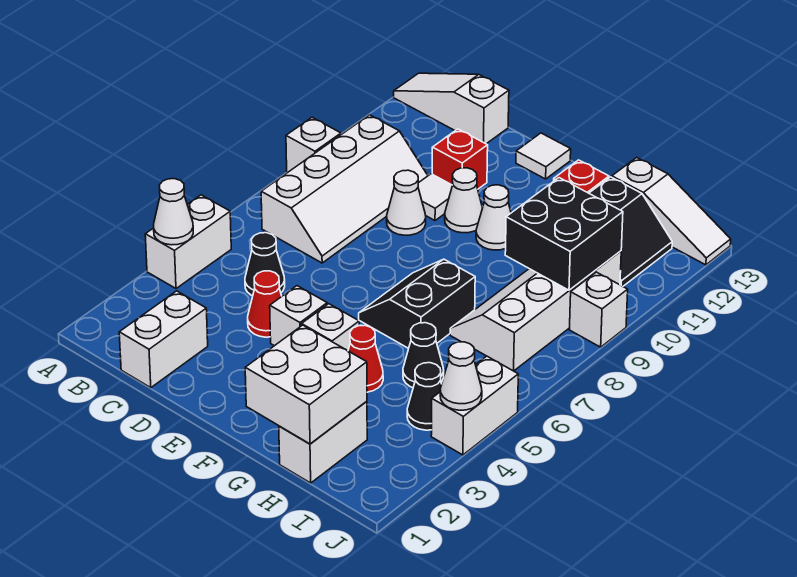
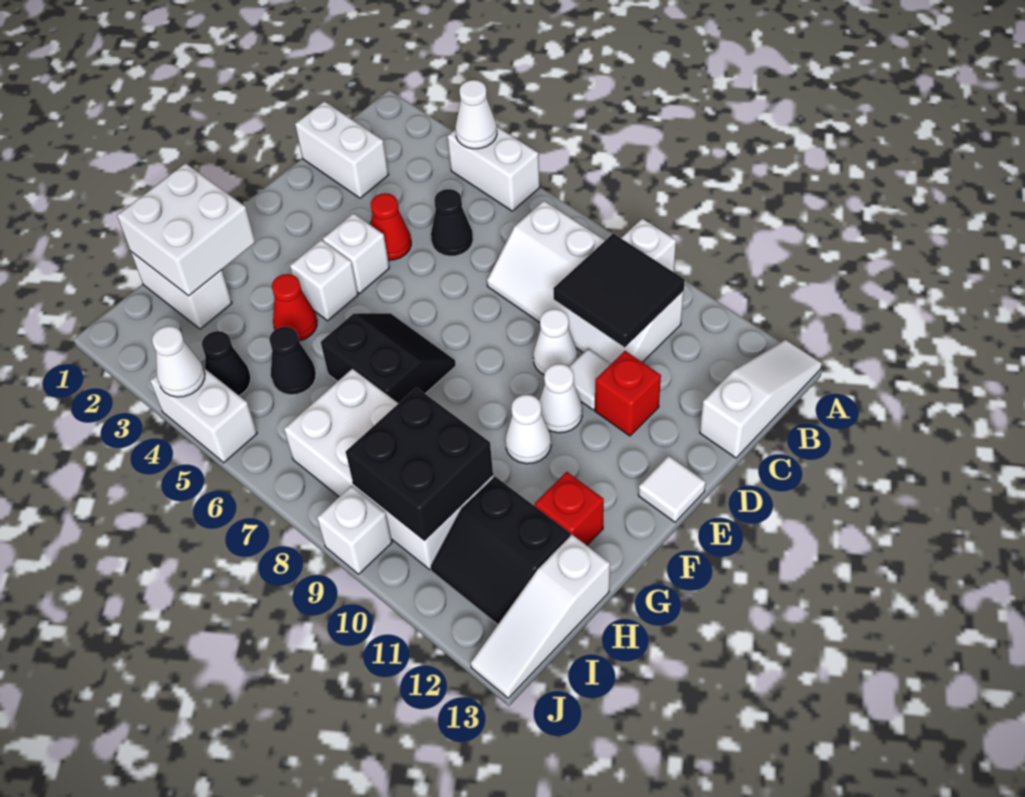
none -> black 2x2 tile [553,234,685,347]
white 2x4 slope [450,251,621,371] -> white 2x4 brick [284,369,493,570]

